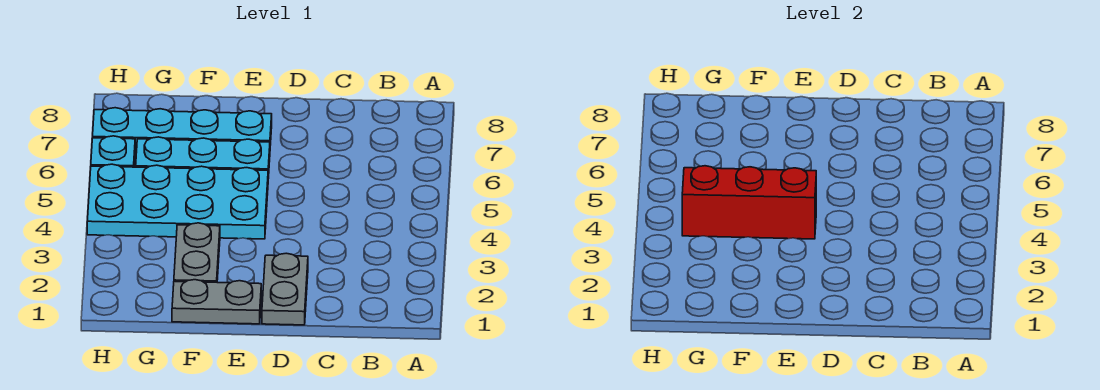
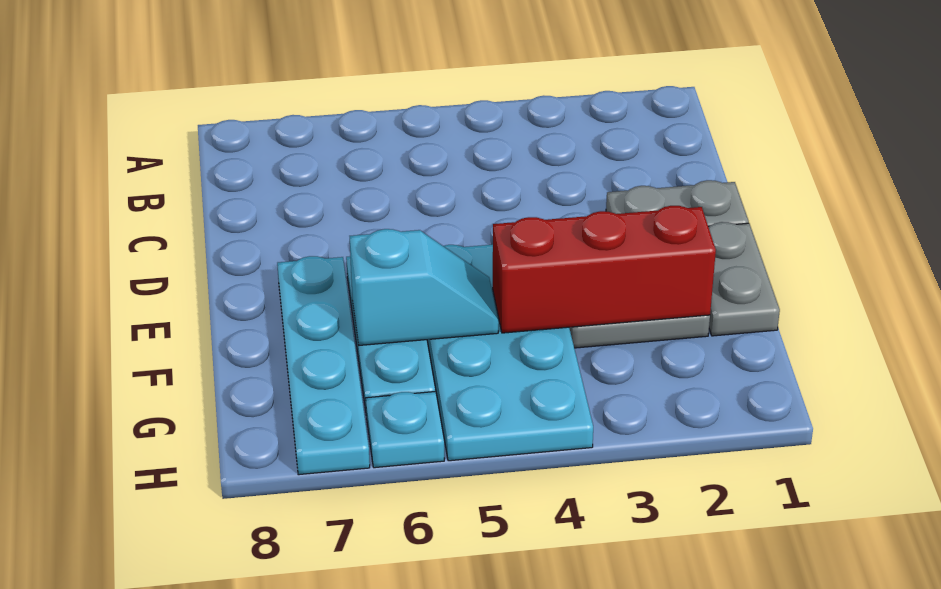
red 1x3 brick [682,166,816,239] -> red 1x3 brick turned to [493,206,716,333]
none -> cyan 1x2 slope [350,229,499,345]

